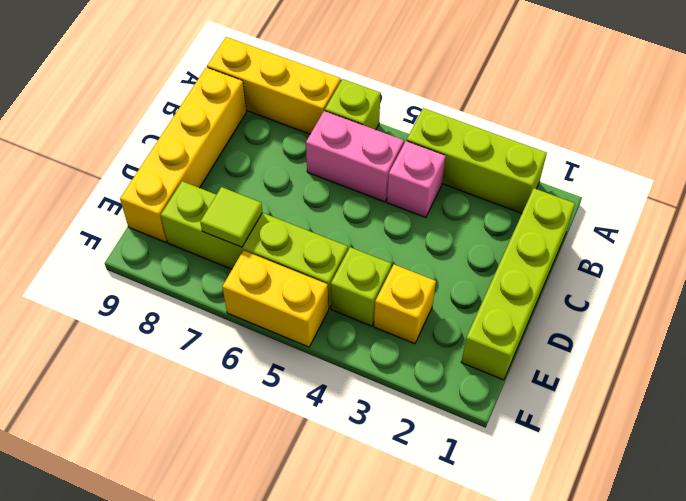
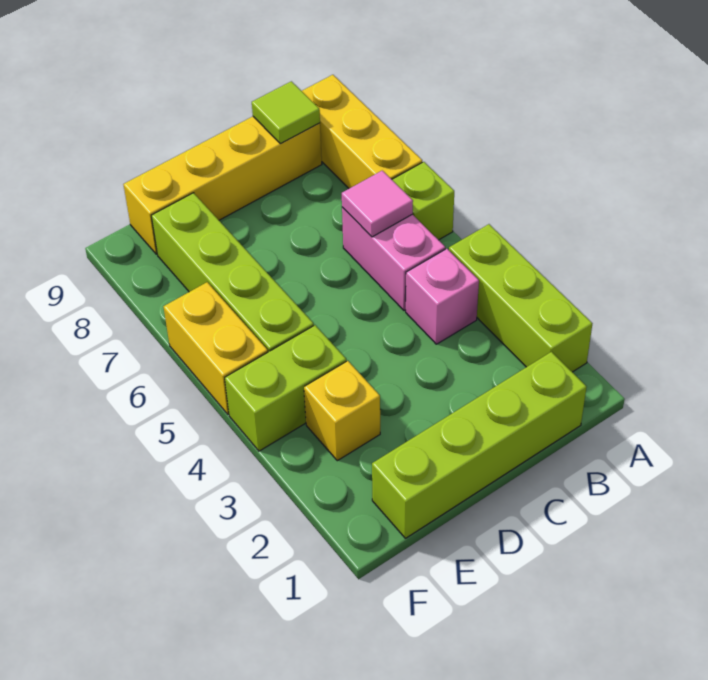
none -> pink 1x1 tile [342,171,413,237]
lime 1x1 brick [331,247,391,326] -> lime 1x2 brick [225,325,346,451]
lime 1x1 tile [200,187,262,247] -> lime 1x1 tile moved to [252,81,320,144]

